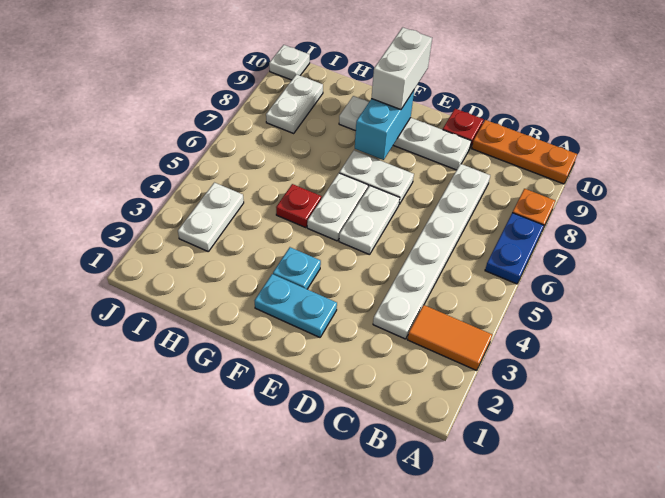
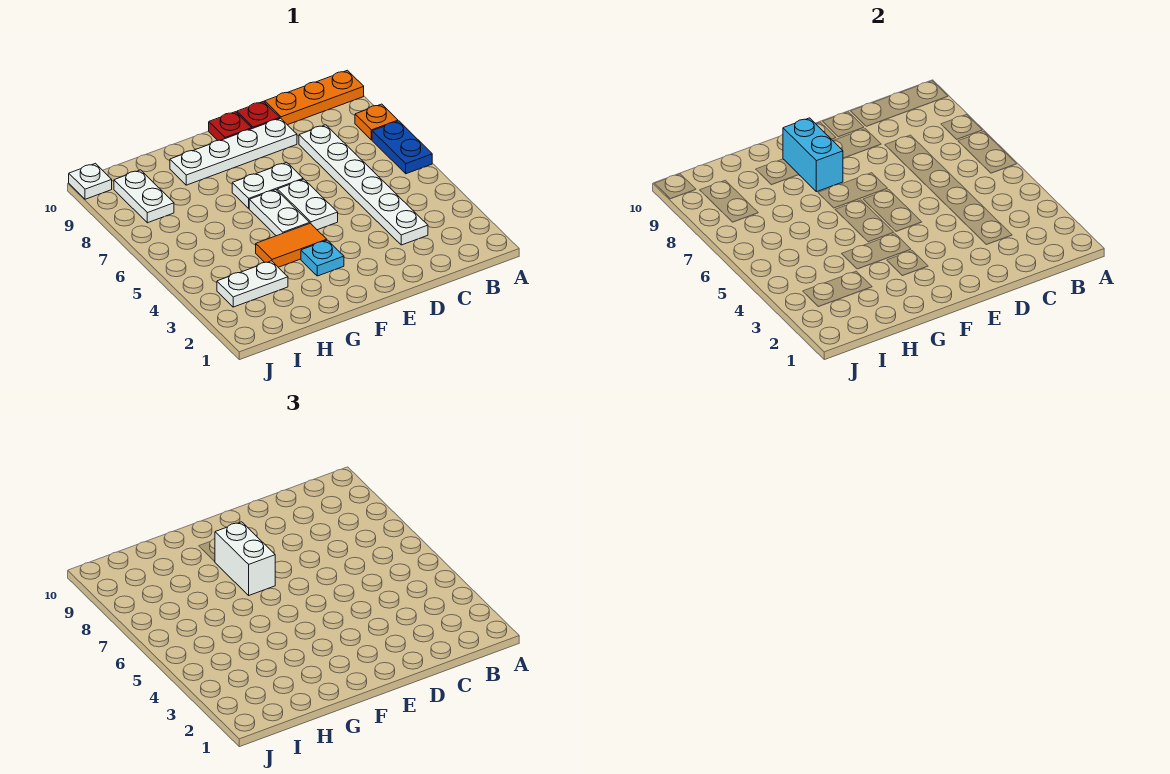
orange 1x2 tile [407,305,492,371] -> orange 1x2 tile moved to [256,223,327,267]
cyan 1x2 plate [255,274,337,337] -> none
white 1x2 brick [371,27,432,110] -> white 1x2 brick moved to [215,522,275,595]
red 1x1 plate [276,184,322,228] -> red 1x1 plate moved to [209,112,252,140]
white 1x2 plate [178,183,244,251] -> white 1x2 plate turned to [217,261,288,307]

